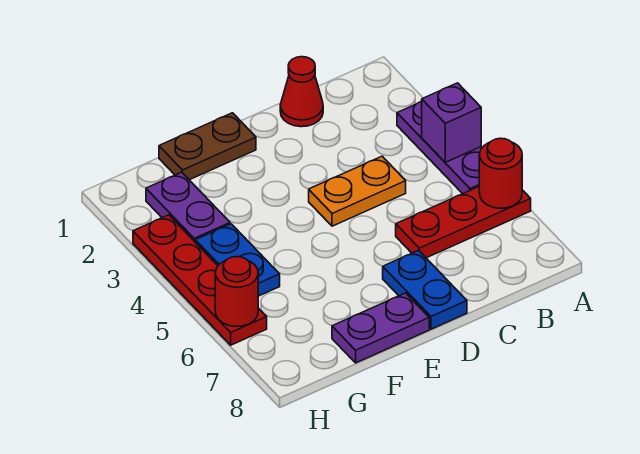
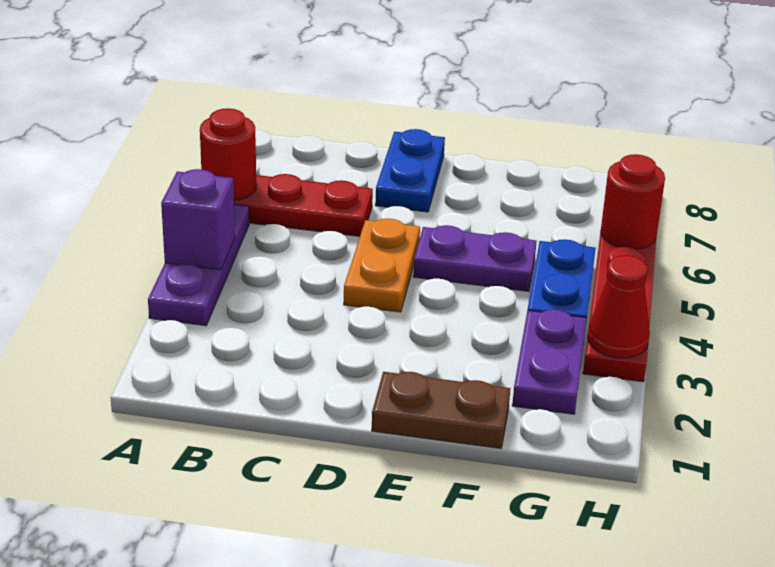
red 1x1 cone [280,57,323,127] -> red 1x1 cone moved to [588,255,650,358]
orange 1x2 plate [309,156,406,226] -> orange 1x2 plate turned to [344,218,420,312]
purple 1x2 plate [332,293,429,363] -> purple 1x2 plate moved to [413,225,537,291]

